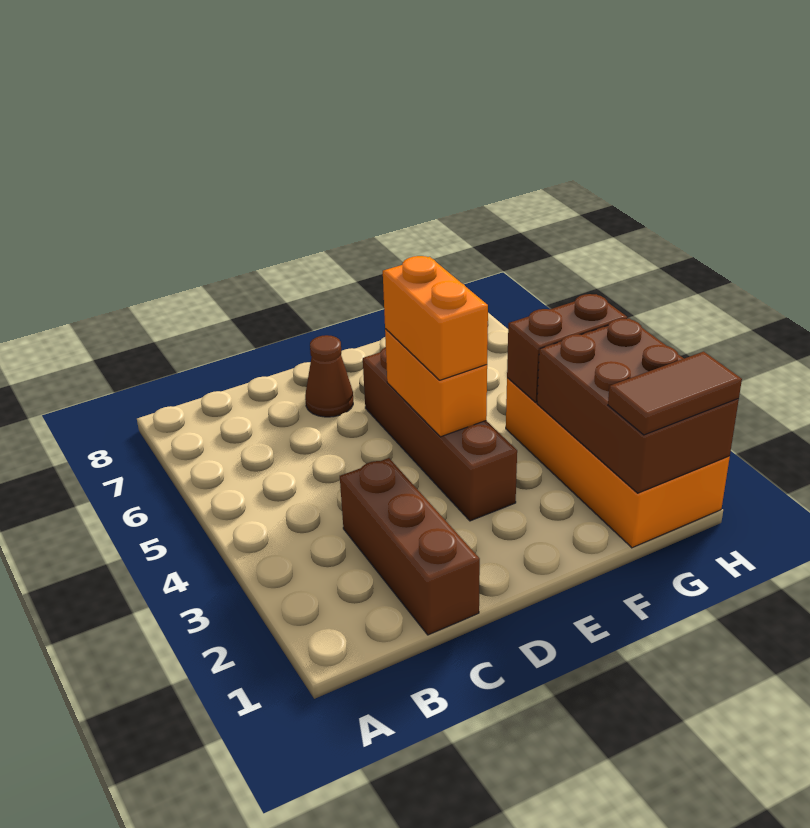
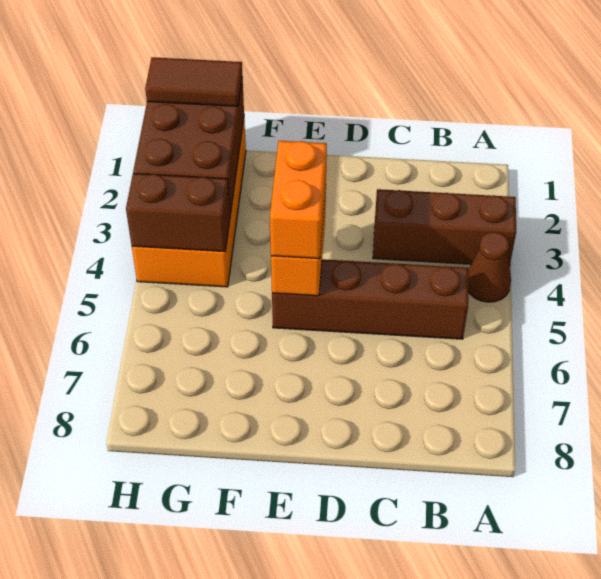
brown 1x3 brick [340,458,480,635] -> brown 1x3 brick turned to [373,189,516,266]
brown 1x1 cone [305,335,353,417] -> brown 1x1 cone moved to [468,232,511,302]
brown 1x4 brick [363,347,517,521] -> brown 1x4 brick turned to [272,259,468,339]

